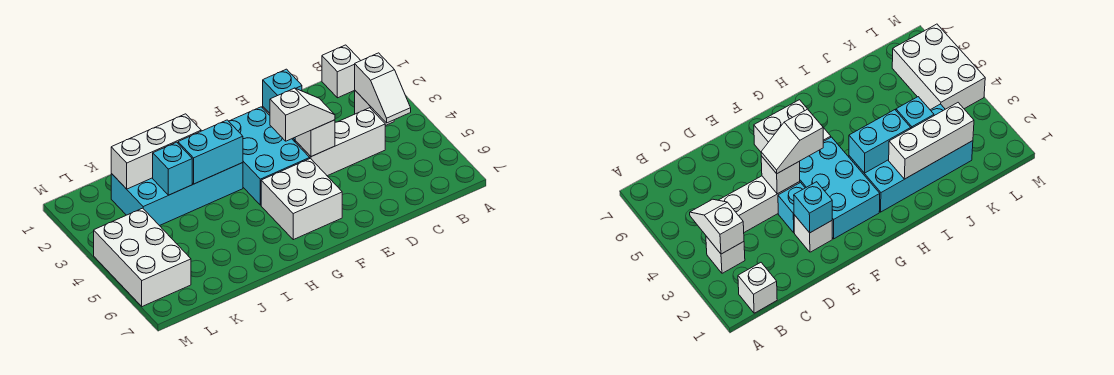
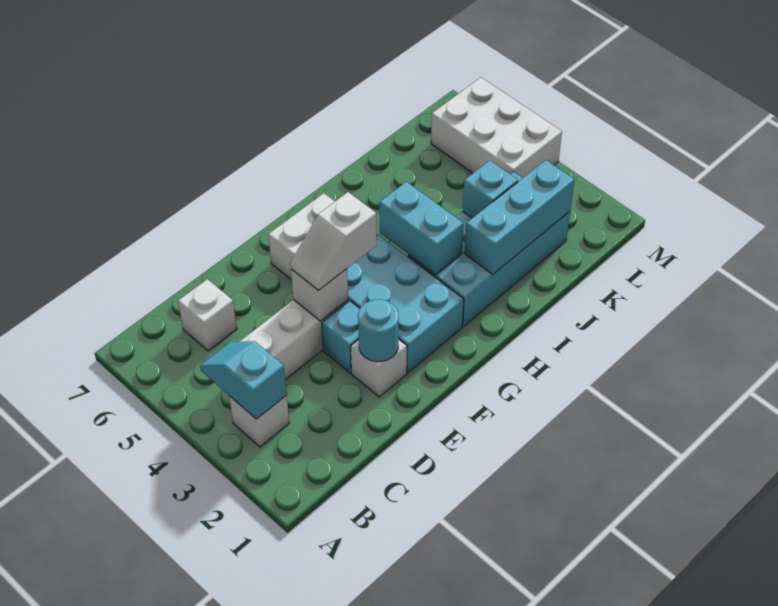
white 1x1 brick [322,45,361,98] -> white 1x1 brick moved to [178,279,237,351]
white 1x2 slope [355,53,411,123] -> cyan 1x2 slope [200,341,287,419]
cyan 1x1 brick [263,69,302,113] -> cyan 1x1 round brick [358,299,398,362]
cyan 1x2 brick [178,120,243,184] -> cyan 1x2 brick turned to [379,182,463,275]
white 1x3 brick [111,114,201,189] -> cyan 1x3 brick [465,160,574,275]

